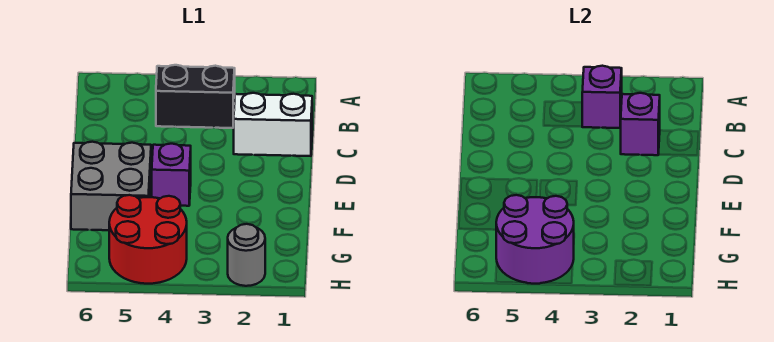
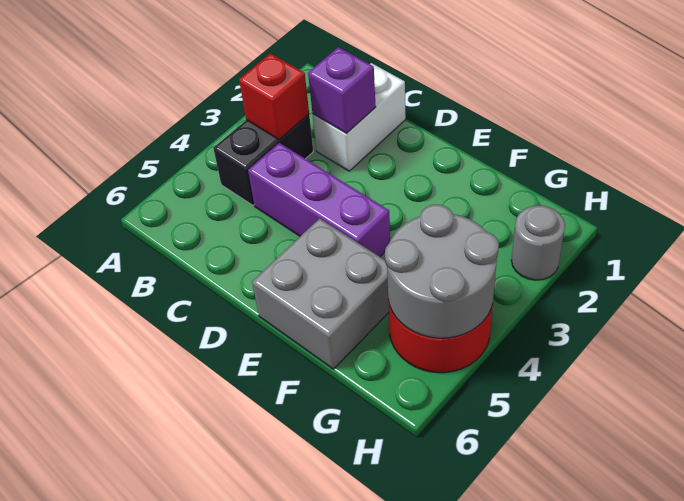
purple 1x1 brick [582,66,622,128] -> red 1x1 brick [239,54,309,140]
purple 1x1 brick [152,144,191,206] -> purple 1x3 brick [248,143,390,257]
purple 2x2 round brick [496,195,574,284] -> grey 2x2 round brick [385,205,499,338]

